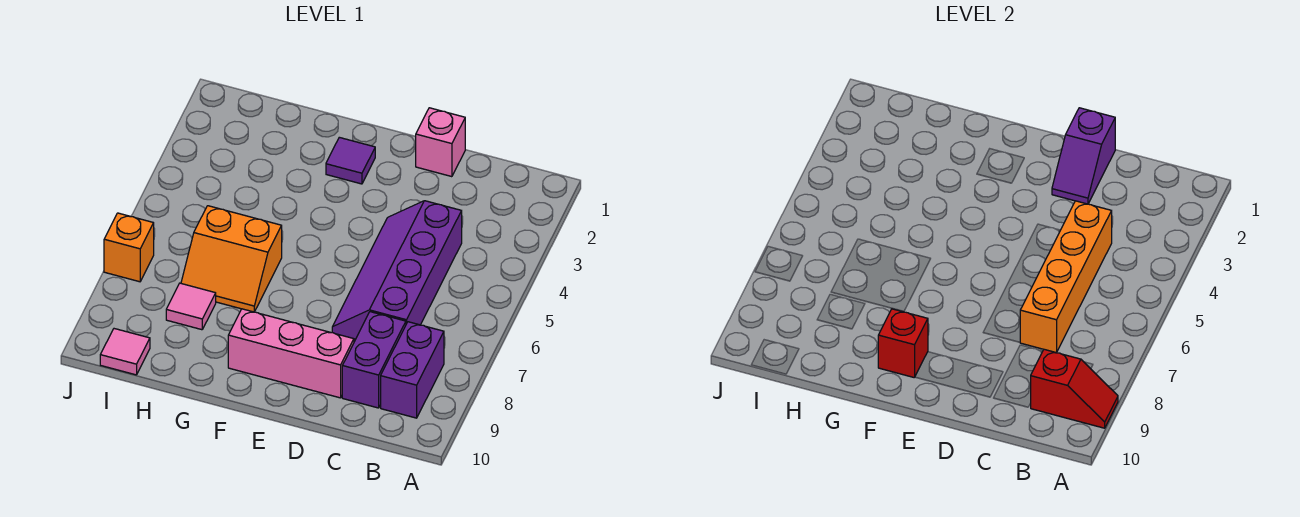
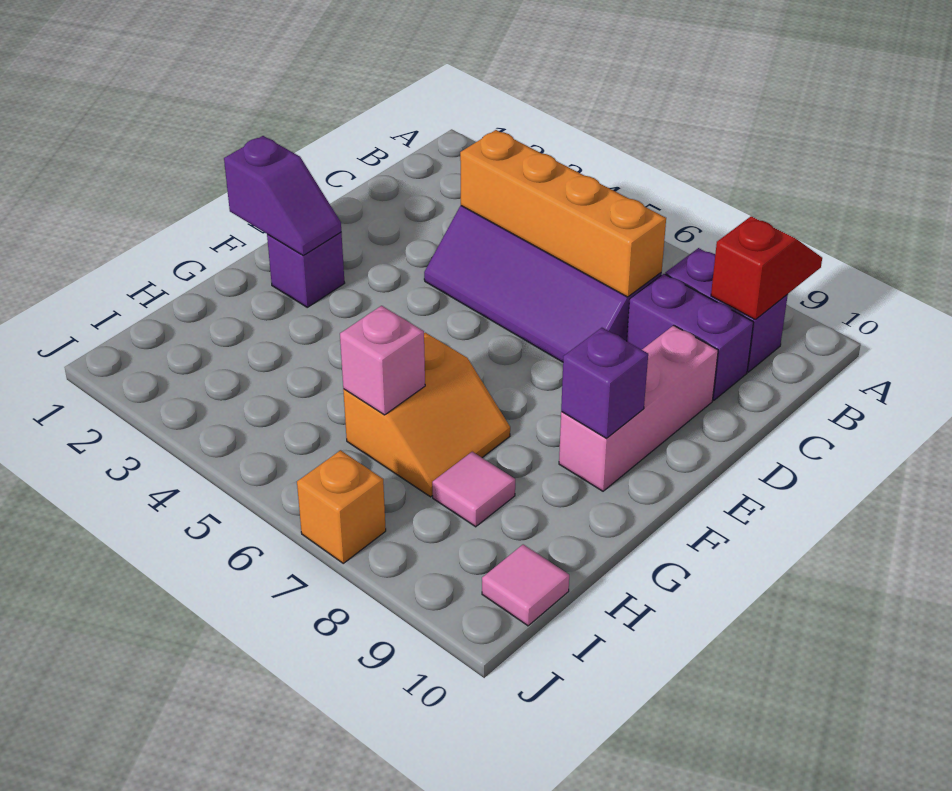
pink 1x1 brick [416,108,465,177] -> pink 1x1 brick moved to [340,306,425,415]
purple 1x2 slope [1052,108,1115,204] -> purple 1x2 slope moved to [224,136,341,255]
purple 1x1 tile [326,137,375,184] -> purple 1x1 brick [267,232,345,307]
red 1x1 brick [878,309,928,378] -> purple 1x1 brick [561,328,648,438]

